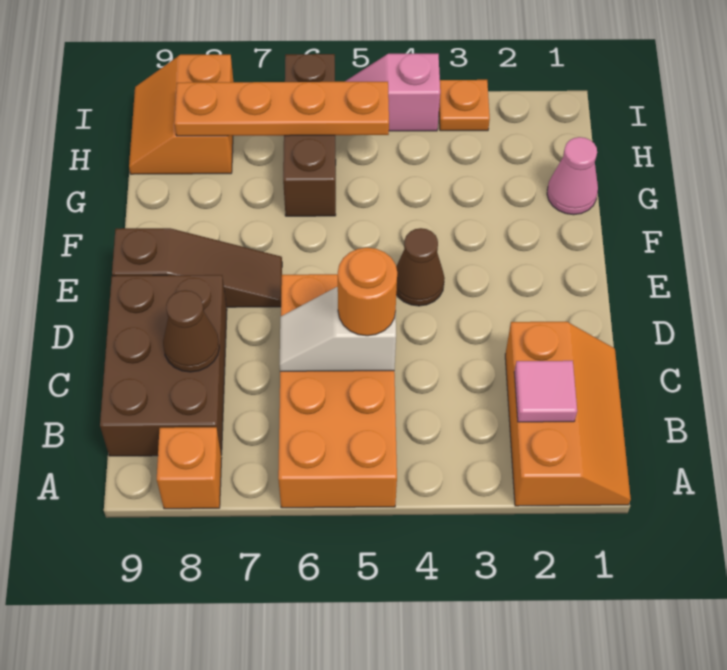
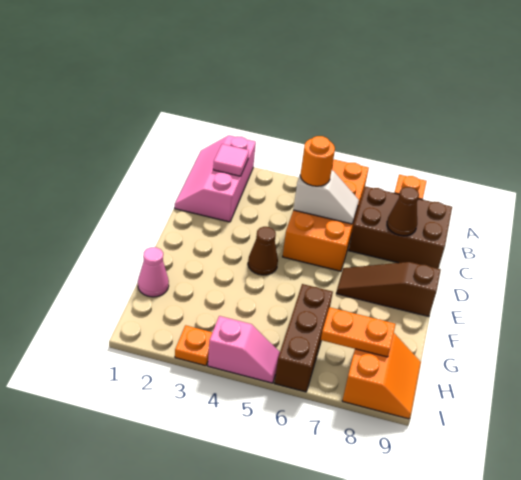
orange 2x3 slope [505,322,631,506] -> pink 2x3 slope [175,135,256,222]
brown 2x3 brick [100,275,227,456] -> brown 2x3 brick turned to [349,186,452,269]
orange 1x4 plate [174,82,389,136] -> orange 1x2 plate [321,307,396,357]

